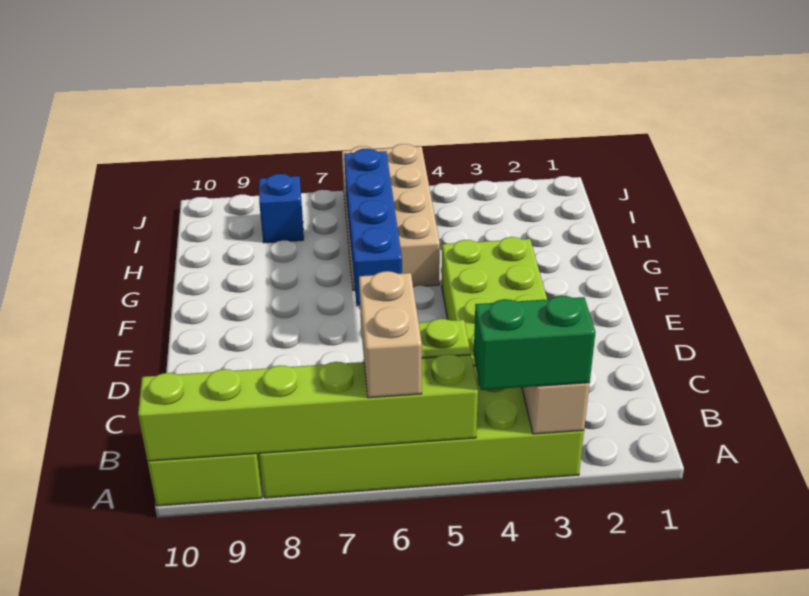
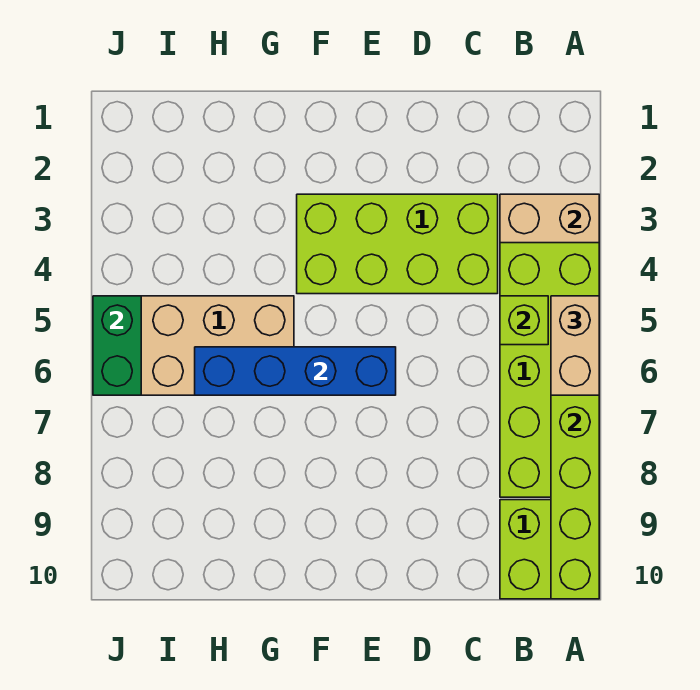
green 1x2 brick [474,296,596,390] -> green 1x2 brick moved to [93,296,141,395]
tan 1x2 brick [359,271,422,398] -> tan 1x2 brick turned to [551,296,599,395]
blue 1x1 brick [259,174,304,243] -> none

